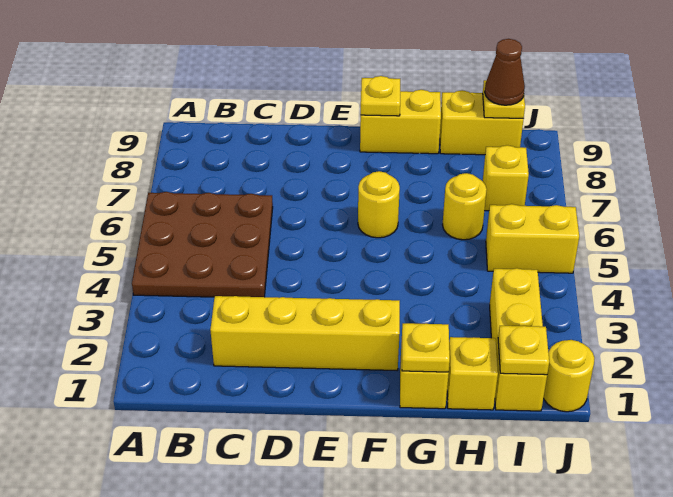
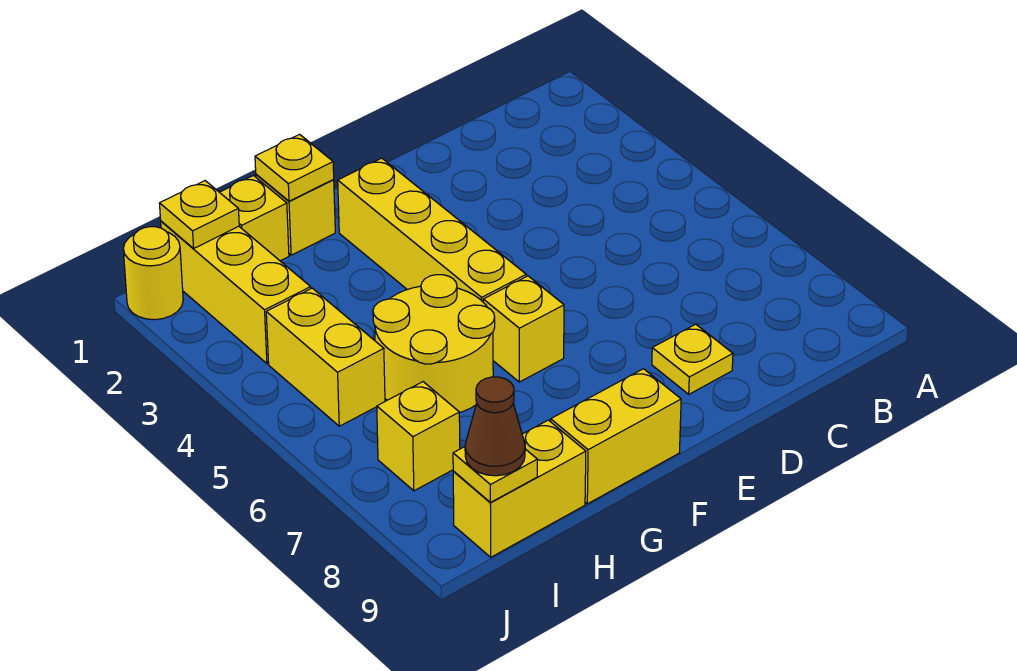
brown 3x3 plate [132,192,273,297] -> none
yellow 1x4 brick [210,296,400,370] -> yellow 1x4 brick turned to [338,158,526,302]
yellow 1x1 round brick [358,171,400,238] -> yellow 1x1 brick [483,276,564,382]
yellow 1x1 plate [361,76,400,116] -> yellow 1x1 plate moved to [652,324,733,394]
yellow 1x1 round brick [443,173,487,240] -> yellow 2x2 round brick [373,275,495,413]
yellow 1x2 brick [486,204,579,273] -> yellow 1x2 brick turned to [266,288,385,426]

